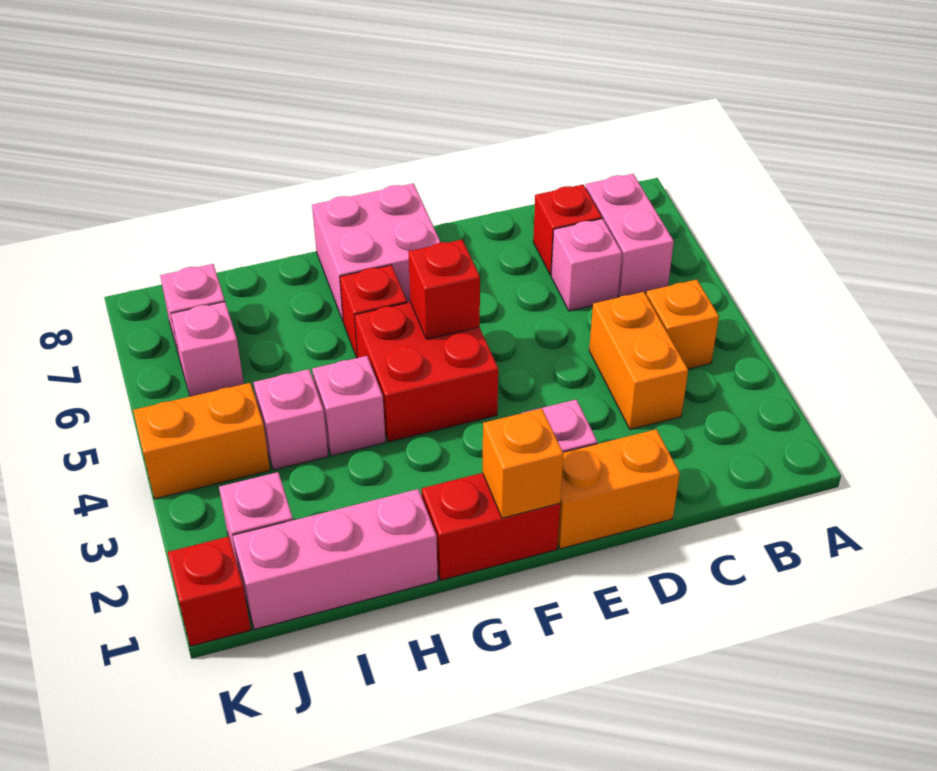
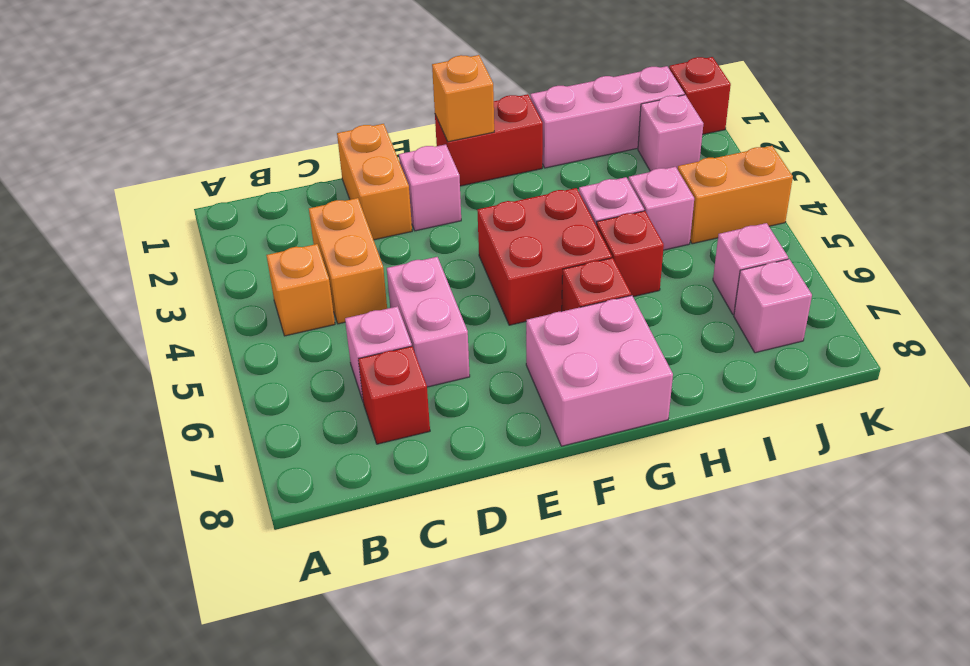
pink 1x2 brick [586,174,674,297] -> pink 1x2 brick moved to [387,257,470,387]
orange 1x2 brick [557,429,680,549] -> orange 1x2 brick turned to [337,124,412,240]
red 1x1 brick [408,240,480,339] -> red 1x1 brick moved to [597,211,664,297]

